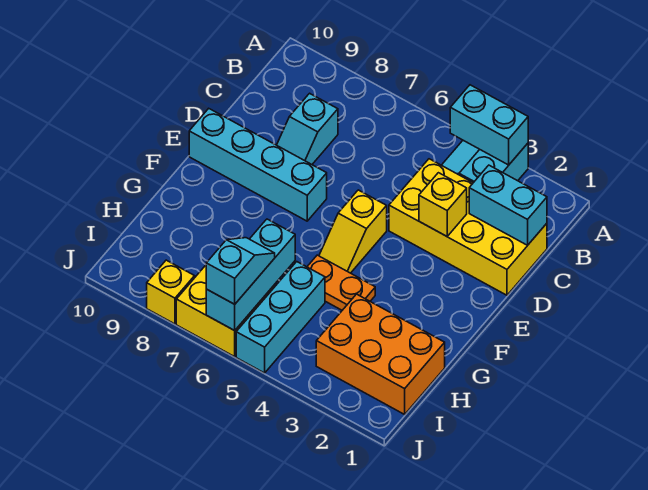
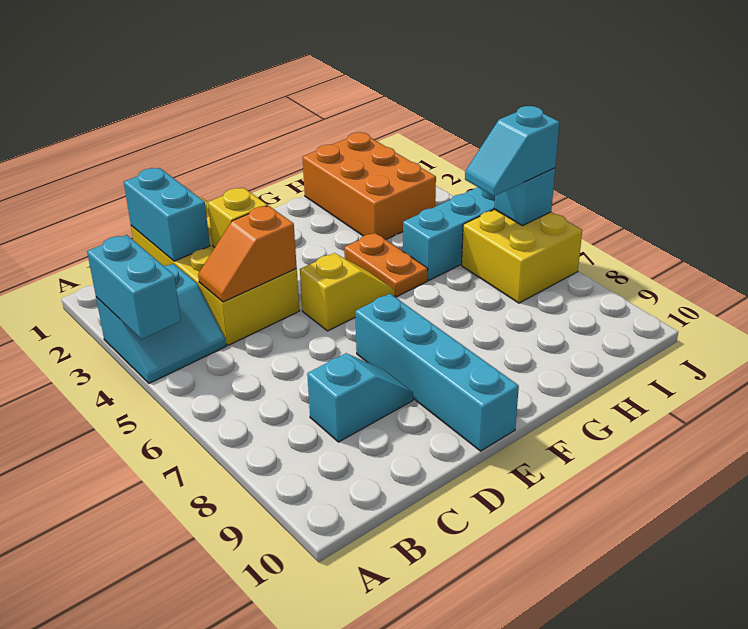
none -> orange 1x2 slope [198,206,297,302]
cyan 1x3 brick [206,219,295,331] -> cyan 1x1 brick [494,168,555,226]
yellow 1x1 brick [147,260,195,324] -> none

